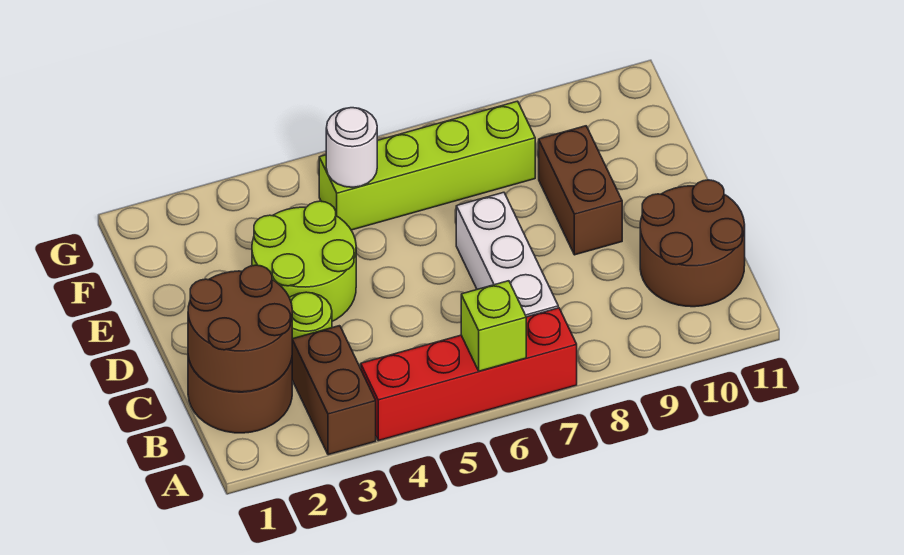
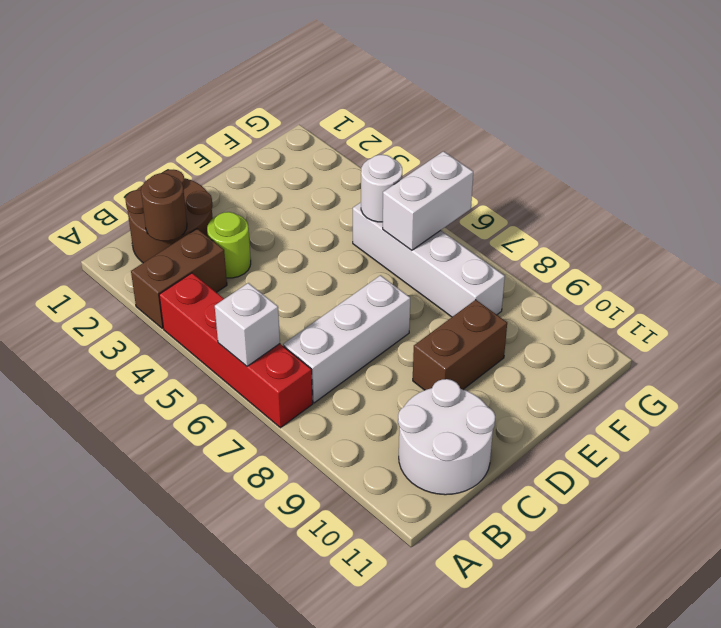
lime 1x1 brick [461,281,526,371] -> white 1x1 brick [215,283,280,366]
brown 2x2 round brick [188,265,292,392] -> brown 1x1 round brick [141,173,187,241]
brown 2x2 round brick [640,180,745,307] -> white 2x2 round brick [398,379,495,495]
lime 2x2 round brick [252,201,356,321] -> none
lime 1x4 brick [319,101,535,230] -> white 1x4 brick [353,202,505,317]
none -> white 1x2 brick [383,151,473,250]

